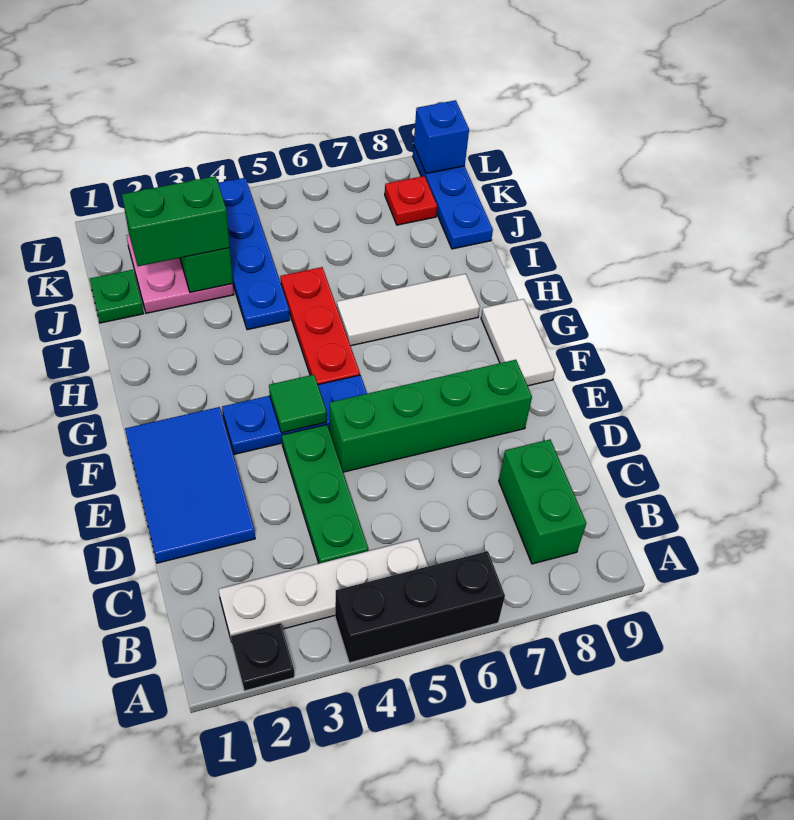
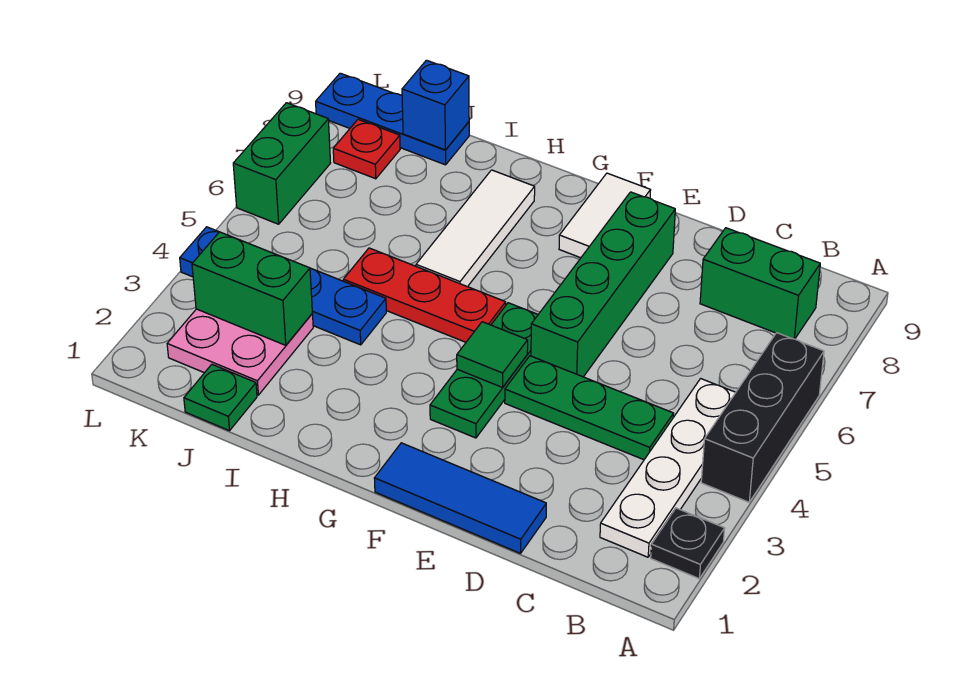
blue 2x3 tile [125,407,255,563] -> blue 1x3 tile [374,443,546,553]
blue 1x3 plate [222,375,367,454] -> green 1x3 plate [430,303,538,438]
white 1x2 tile [481,299,555,386] -> white 1x2 tile turned to [559,173,651,258]
green 1x2 brick [122,176,230,266] -> green 1x2 brick moved to [233,103,330,224]
blue 1x1 brick [414,100,469,174] -> blue 1x1 brick moved to [402,60,469,150]

